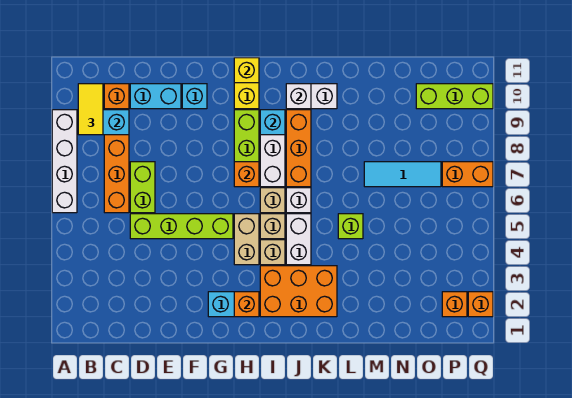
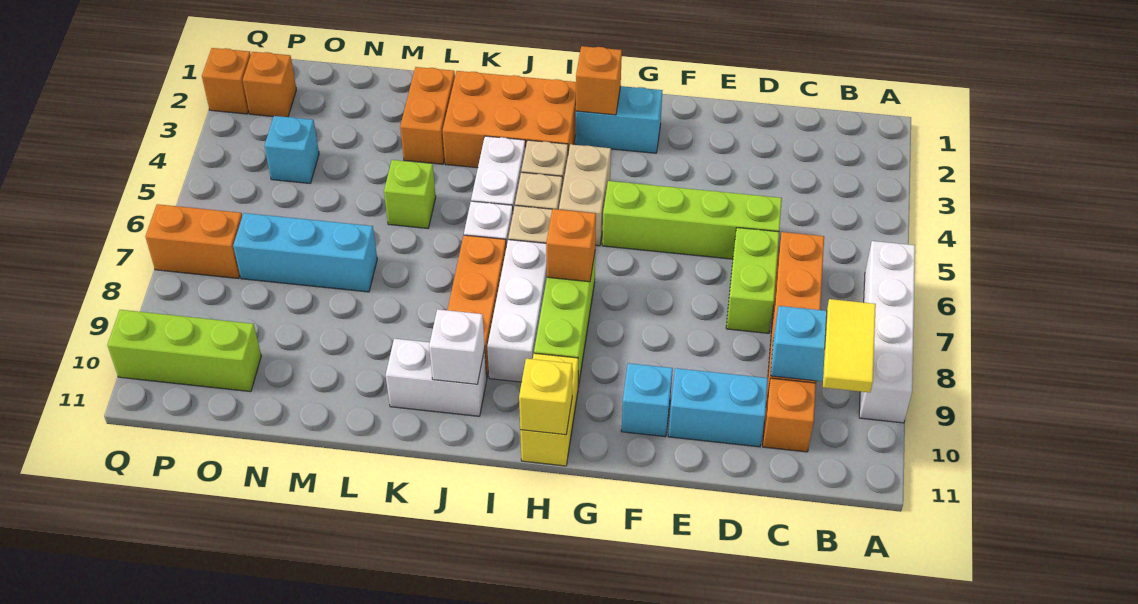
cyan 1x1 brick [260,110,285,135] -> cyan 1x1 brick moved to [265,116,319,183]
none -> orange 1x2 brick [400,67,455,164]
cyan 1x3 tile [364,162,441,187] -> cyan 1x3 brick [233,213,377,292]

